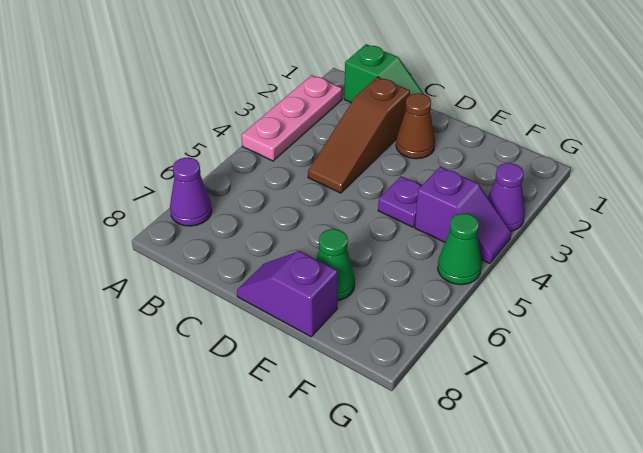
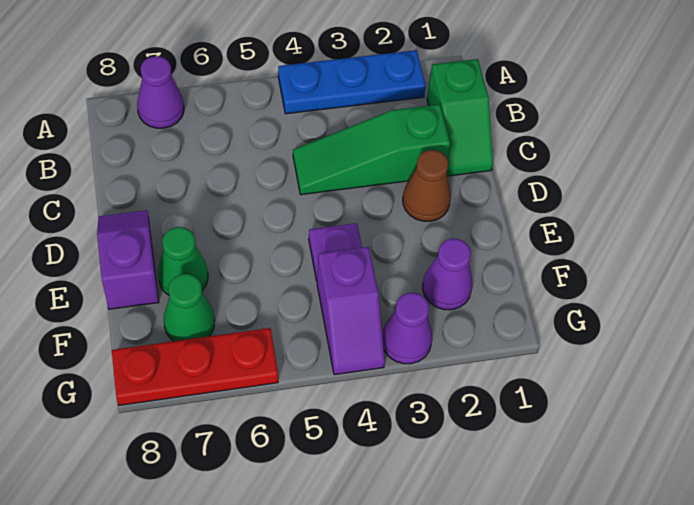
pink 1x3 plate [242,75,342,161] -> blue 1x3 plate [278,50,426,114]
brown 1x3 slope [308,77,410,193] -> green 1x3 slope [293,104,450,195]
none -> purple 1x1 cone [423,239,472,310]
green 1x1 cone [438,213,482,285] -> green 1x1 cone moved to [164,274,215,341]
none -> red 1x3 plate [112,328,278,405]

